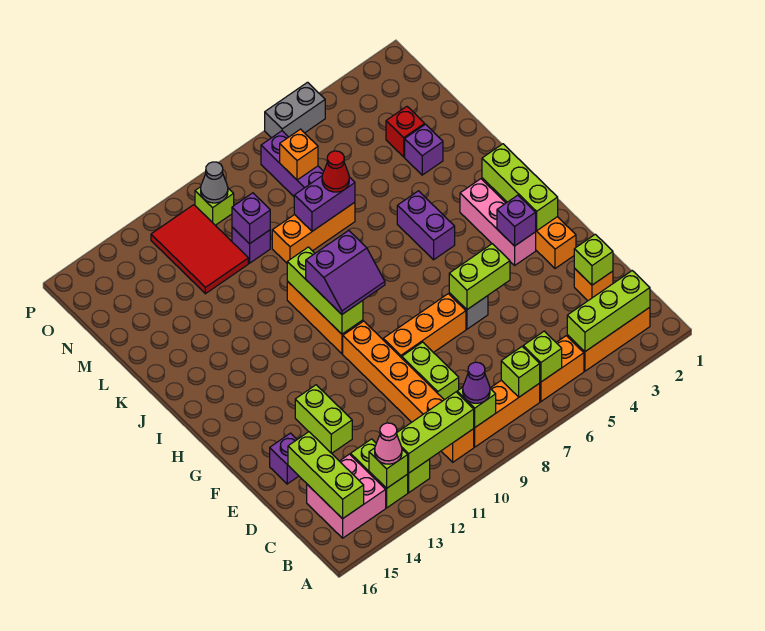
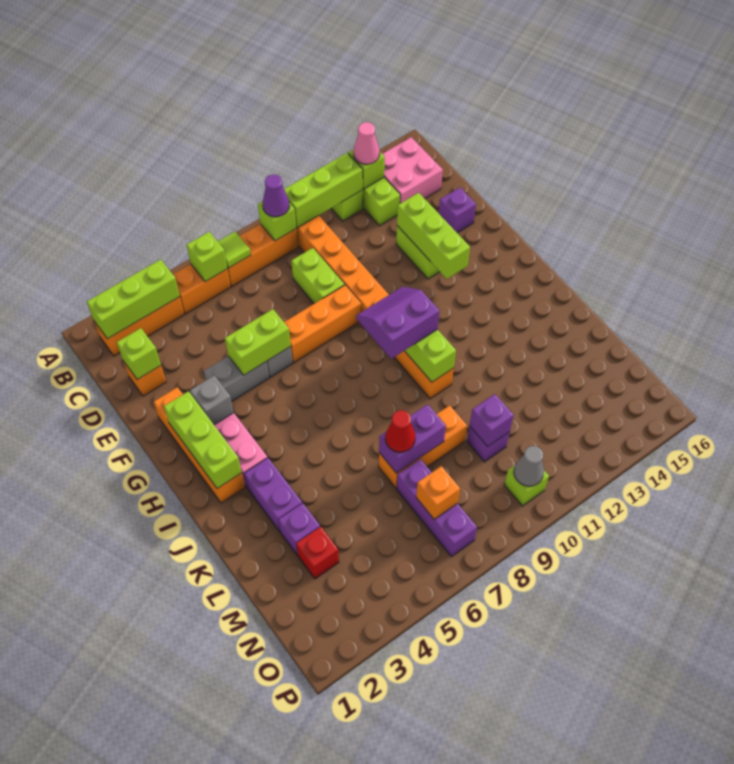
lime 1x1 brick [501,347,540,397] -> lime 1x1 tile [218,232,251,268]
lime 1x3 brick [288,432,364,519] -> lime 1x3 brick moved to [397,193,470,279]
purple 1x1 brick [497,195,536,246] -> grey 1x1 brick [190,375,234,425]
purple 1x2 brick [397,191,455,260] -> purple 1x2 brick moved to [244,458,302,531]
red 2x3 tile [151,205,248,294] -> none
grey 1x2 brick [265,82,325,138] -> grey 1x2 brick moved to [204,356,269,402]

